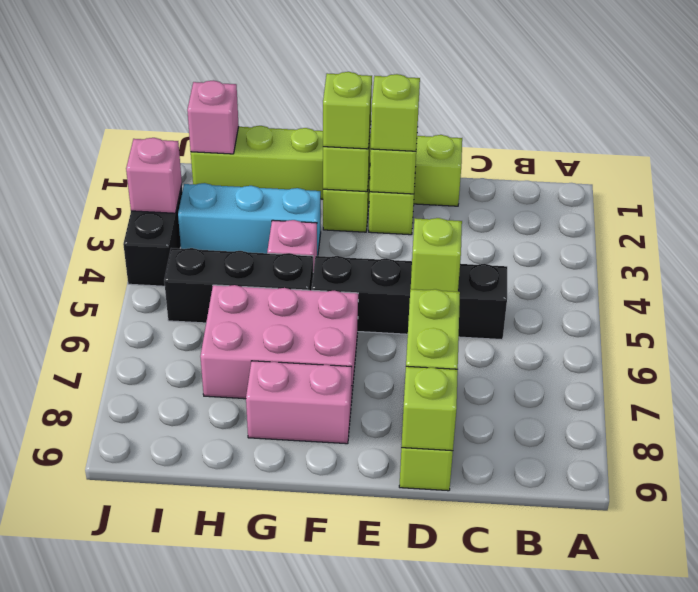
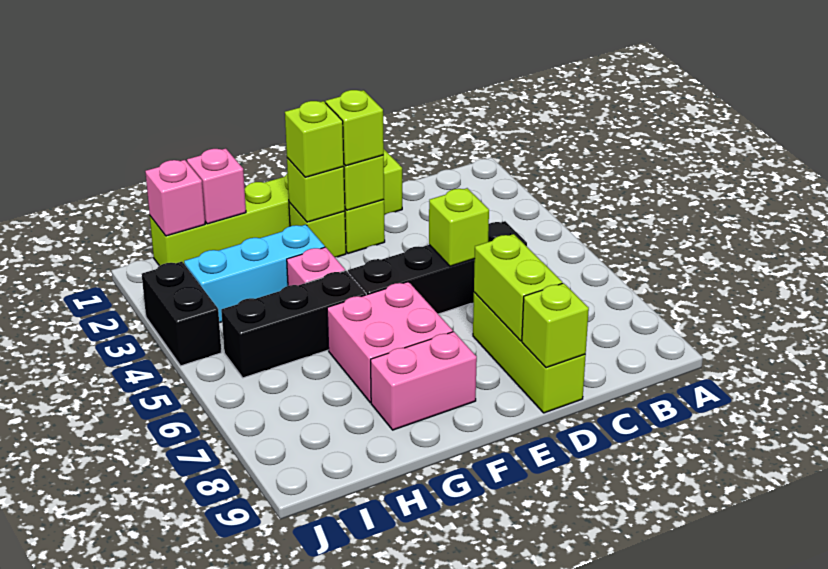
pink 2x3 brick [200,285,358,402] -> pink 2x2 brick [327,282,453,402]
pink 1x1 brick [126,138,182,213] -> pink 1x1 brick moved to [187,148,246,224]

